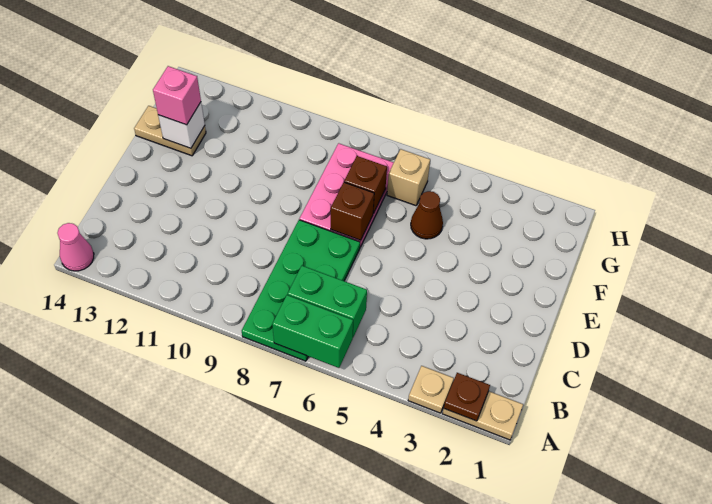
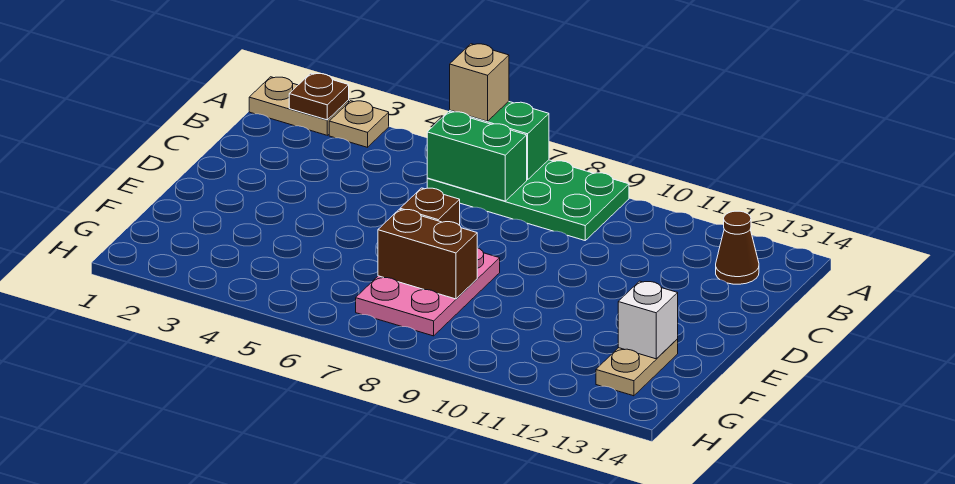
green 2x4 plate [242,220,360,361] -> green 2x4 plate turned to [427,160,629,240]
pink 1x1 cone [58,223,94,271] -> none
brown 1x1 cone [411,191,443,239] -> brown 1x1 cone moved to [716,211,759,284]
brown 1x1 brick [344,156,387,214] -> brown 1x2 brick [378,209,477,299]
tan 1x2 plate [134,106,206,156] -> tan 1x2 plate turned to [596,339,678,396]
pink 1x1 brick [153,66,201,125] -> none
tan 1x1 brick [387,149,430,206] -> tan 1x1 brick moved to [450,44,509,121]

